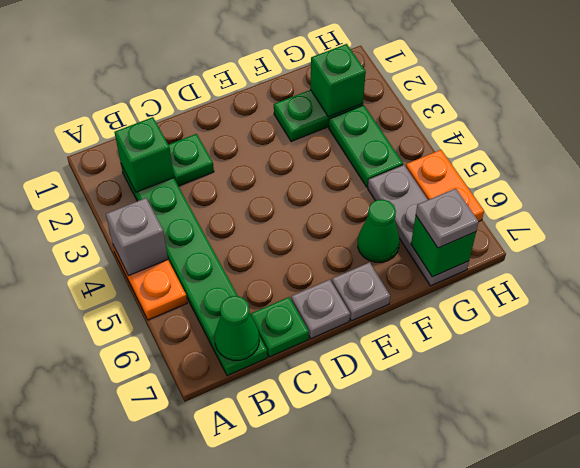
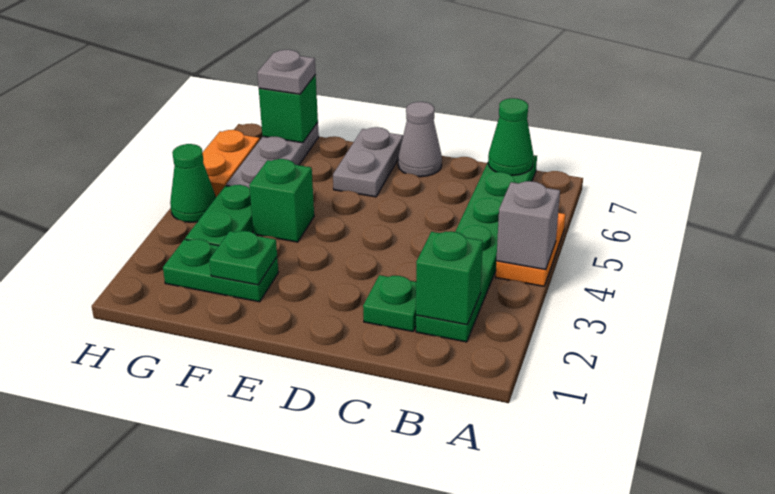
green 1x1 plate [250,297,309,357] -> green 1x1 plate moved to [209,231,277,285]
grey 1x1 plate [291,280,350,339] -> grey 1x1 cone [398,102,442,177]
grey 1x1 plate [332,262,390,321] -> grey 1x2 plate [333,127,403,197]
green 1x1 cone [358,199,400,262] -> green 1x1 cone moved to [170,144,216,222]
green 1x1 brick [310,44,366,117] -> green 1x1 brick moved to [249,159,314,242]

